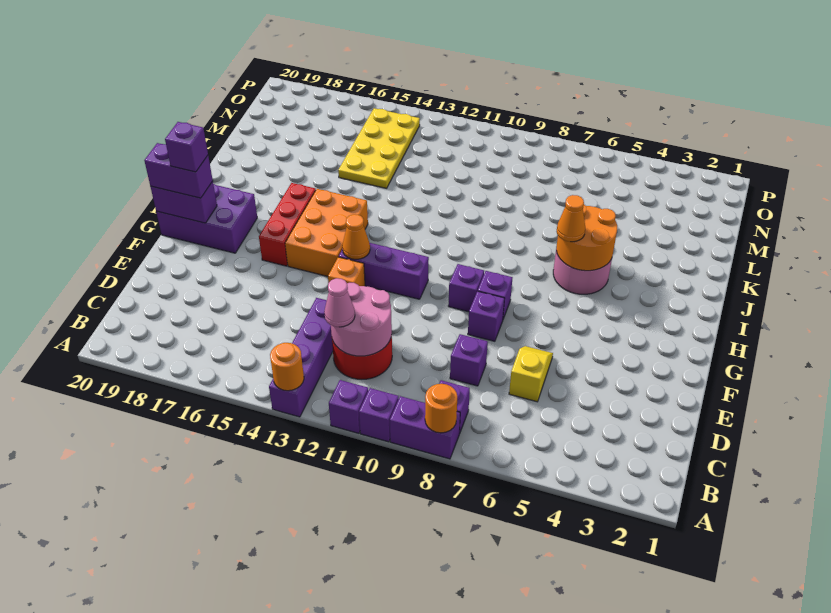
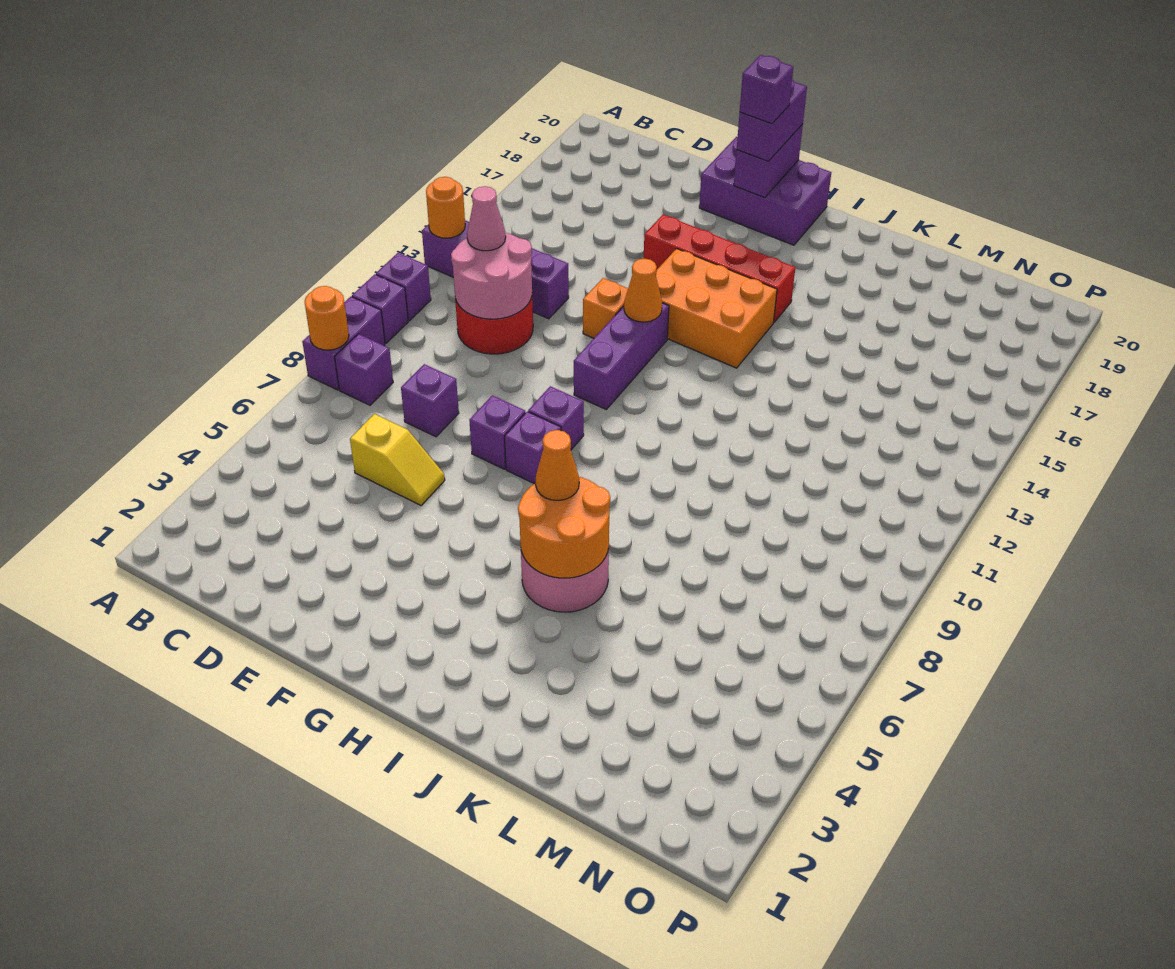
red 1x3 brick [259,183,316,266] -> red 1x4 brick [644,215,795,322]
purple 2x3 brick [156,184,257,253] -> purple 2x3 brick turned to [699,137,831,245]
yellow 2x4 plate [338,108,420,188] -> none

